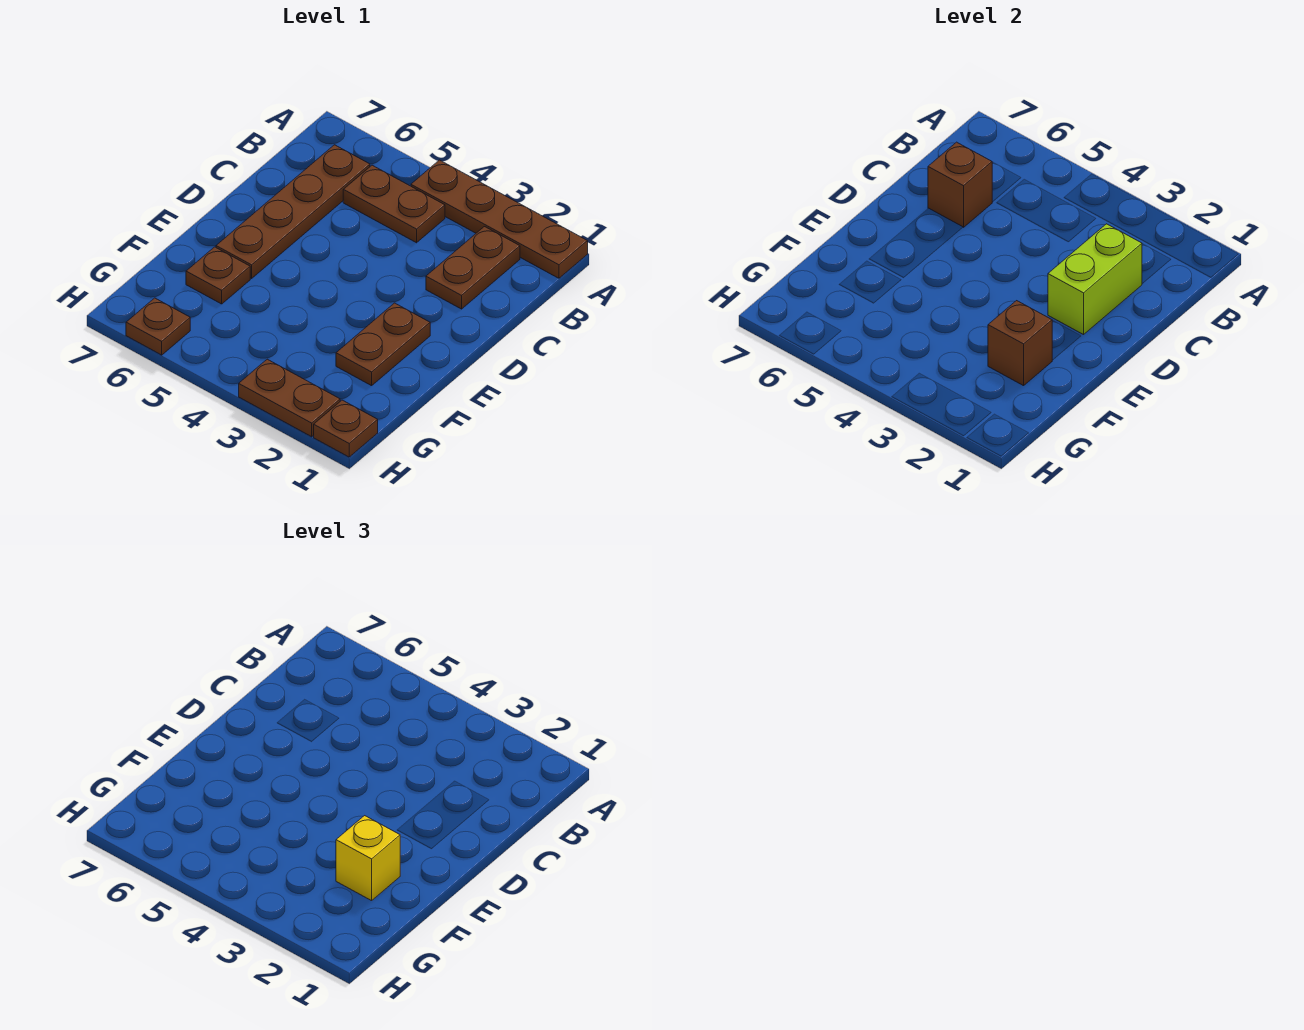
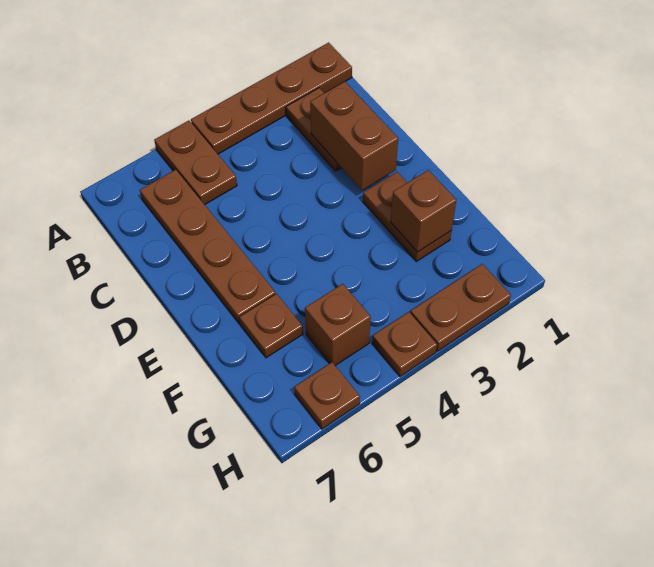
brown 1x2 plate [343,165,445,243] -> brown 1x2 plate turned to [154,121,237,205]
lime 1x2 brick [1048,224,1142,335] -> brown 1x2 brick [310,82,398,190]
brown 1x1 brick [928,142,992,227] -> brown 1x1 brick moved to [305,284,371,365]
yellow 1x1 brick [336,816,400,901] -> none
brown 1x1 plate [314,400,378,457] -> brown 1x1 plate moved to [372,312,437,376]

